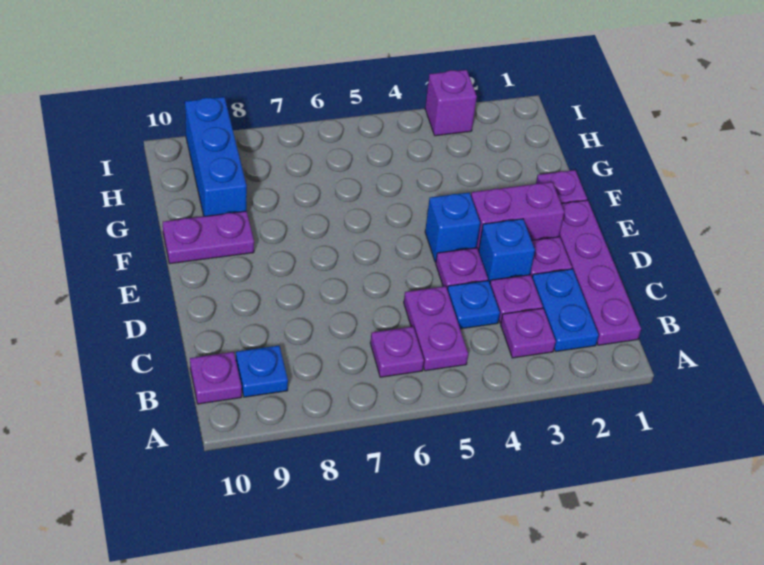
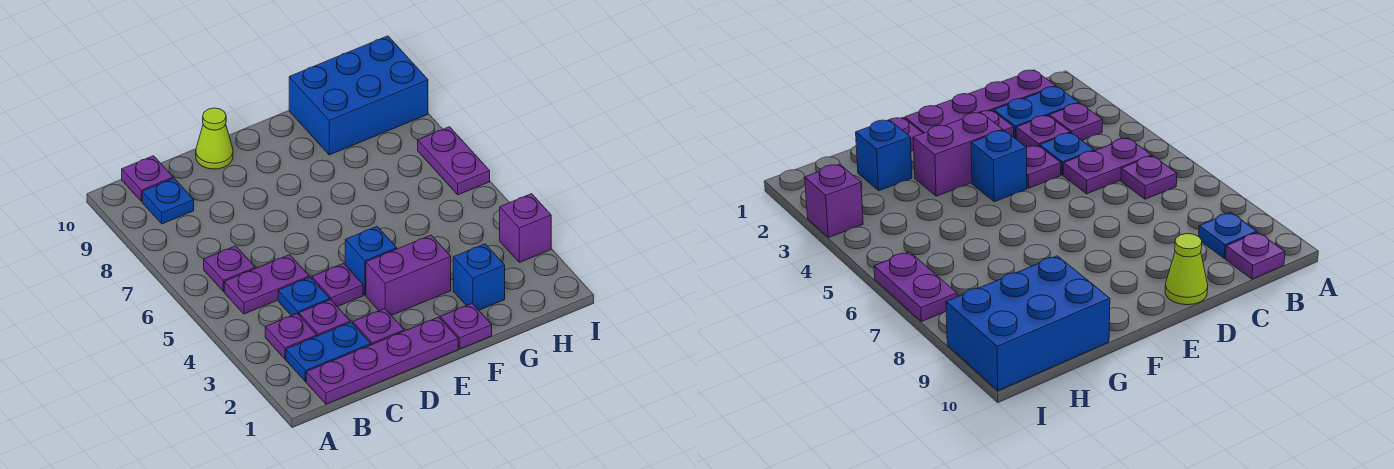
blue 1x1 brick [479,219,535,283] -> blue 1x1 brick moved to [453,244,505,310]
none -> lime 1x1 cone [196,108,233,169]
purple 1x2 brick [471,182,564,251] -> purple 1x2 brick turned to [366,235,451,315]
purple 1x2 plate [163,211,254,264] -> purple 1x2 plate moved to [418,127,490,195]
blue 1x3 brick [185,97,247,216] -> blue 2x3 brick [289,36,428,155]

